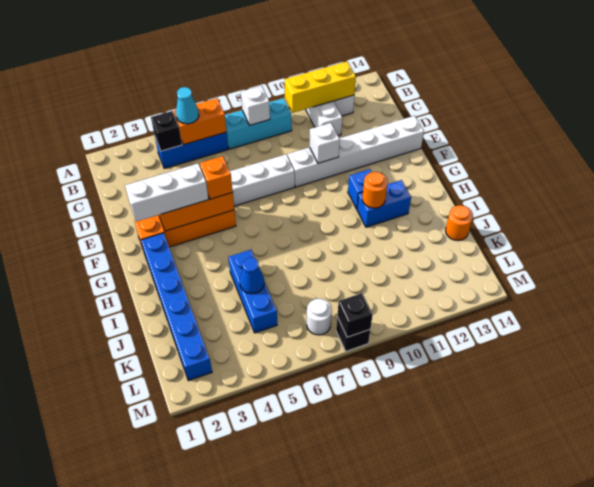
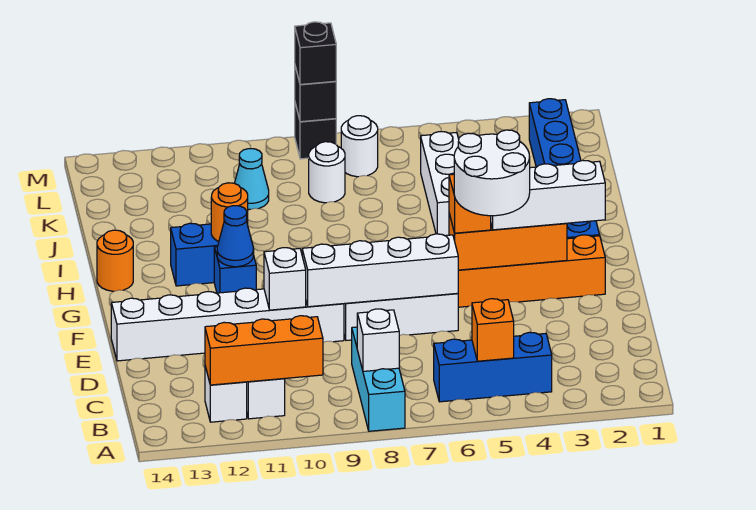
black 1x1 brick [151,111,182,151] -> black 1x1 brick moved to [295,22,336,84]
orange 1x2 brick [174,98,226,145] -> orange 1x1 brick [472,299,514,361]
cyan 1x1 cone [176,87,199,124] -> cyan 1x1 cone moved to [235,148,269,209]
cyan 1x3 brick [225,98,292,149] -> cyan 1x3 brick turned to [352,327,405,431]
yellow 1x3 brick [285,62,356,113] -> orange 1x3 brick [205,316,323,385]
none -> white 2x2 round brick [454,130,530,216]
none -> white 1x4 brick [302,234,458,307]
blue 1x3 brick [228,250,277,333] -> white 1x3 brick [421,132,459,236]
blue 1x1 cone [240,257,264,294] -> blue 1x1 cone moved to [217,206,254,267]
orange 1x1 round brick [446,205,473,241] -> orange 1x1 round brick moved to [97,230,133,291]
none -> white 1x1 round brick [309,142,345,203]

